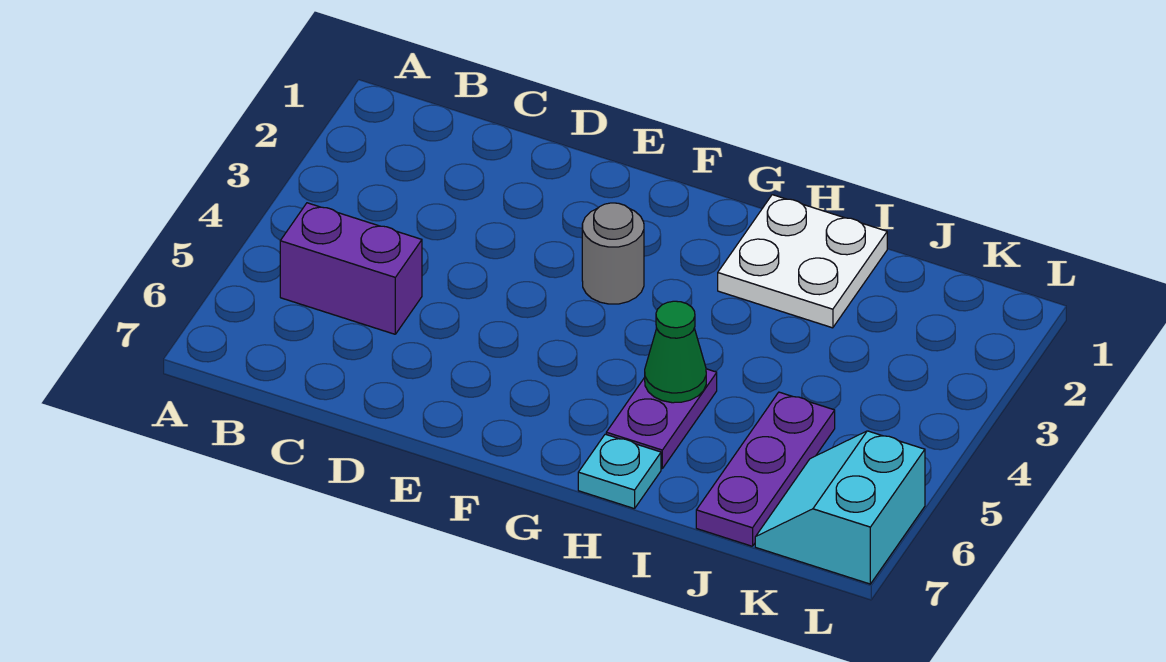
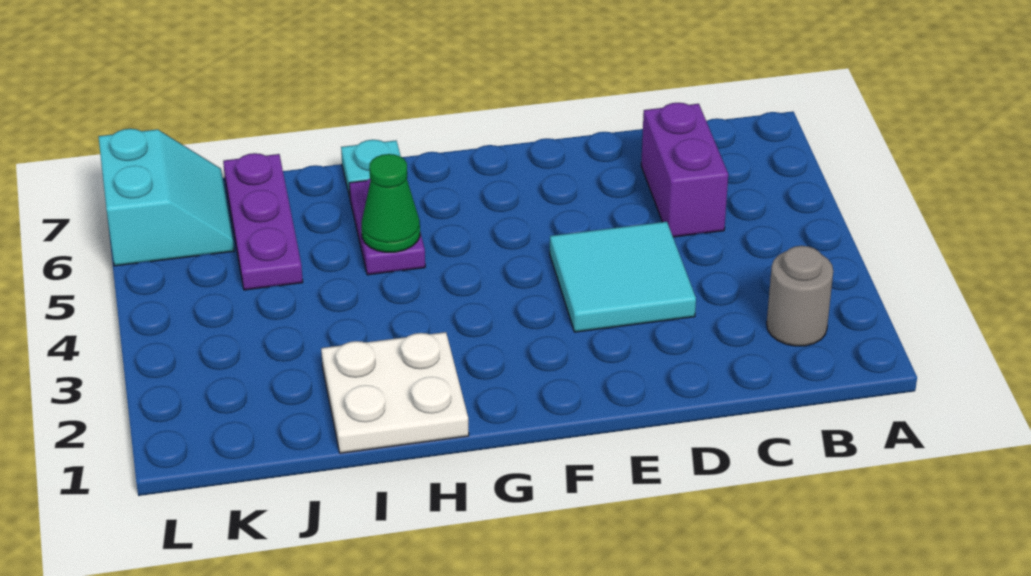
purple 1x2 brick [280,203,422,334] -> purple 1x2 brick turned to [641,103,728,237]
none -> cyan 2x2 tile [550,222,696,332]
grey 1x1 round brick [582,203,644,304] -> grey 1x1 round brick moved to [767,246,833,346]

